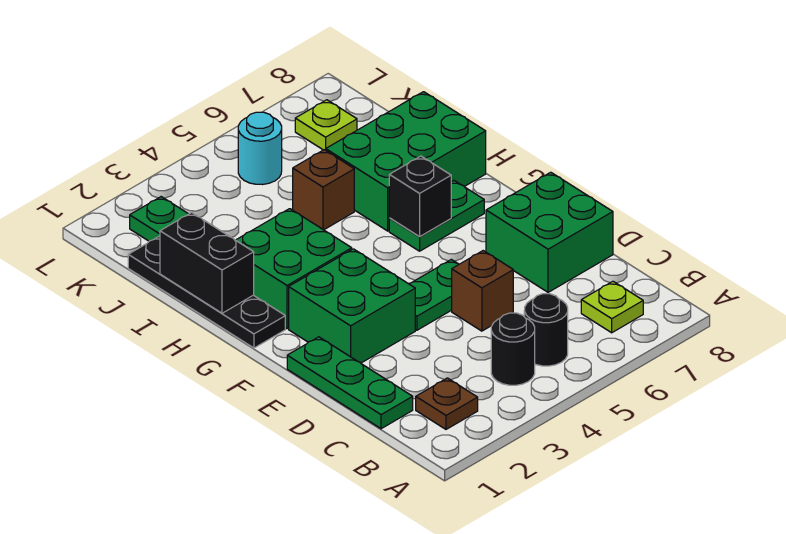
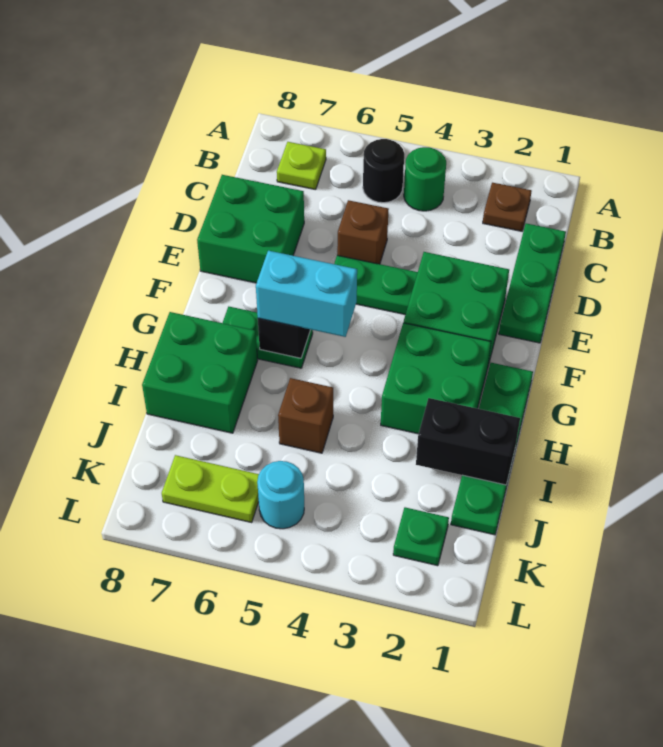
black 1x1 round brick [491,313,535,385] -> green 1x1 round brick [404,147,446,211]
black 1x4 plate [128,236,285,348] -> green 1x4 plate [451,363,533,535]
none -> cyan 1x2 brick [256,251,357,337]
black 1x2 brick [160,213,254,313] -> black 1x2 brick turned to [416,398,520,485]
green 2x3 brick [326,92,486,231] -> green 2x2 brick [142,312,258,433]
lime 1x1 plate [295,100,357,150] -> lime 1x2 plate [162,455,259,522]

